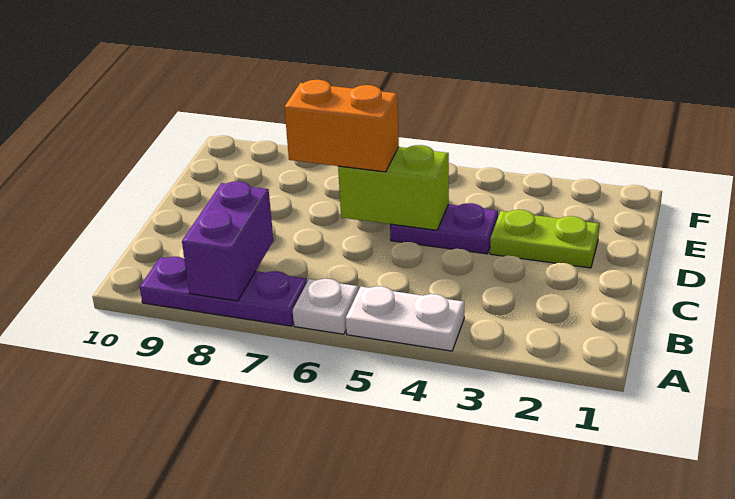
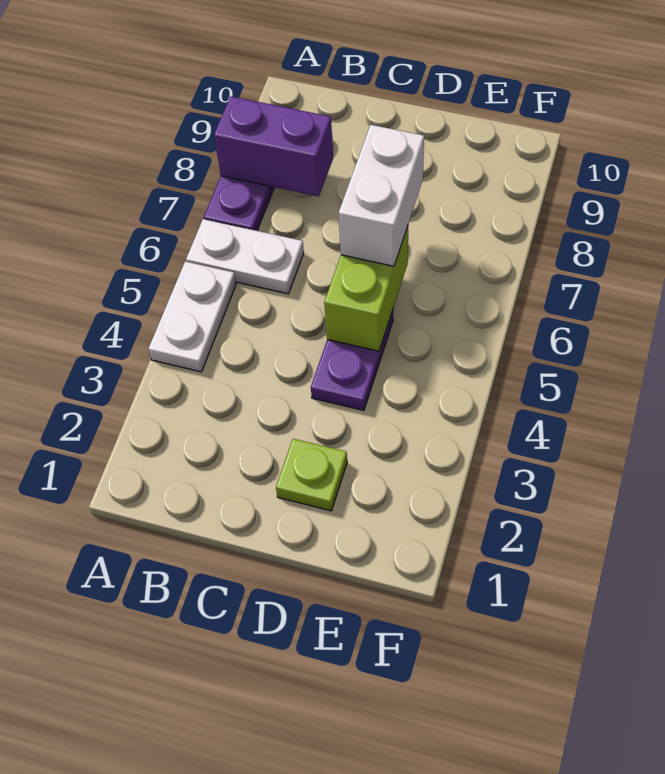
white 1x1 plate [293,279,358,334] -> white 1x2 plate [186,219,304,294]
lime 1x2 plate [490,210,599,268] -> lime 1x1 plate [276,439,347,511]
orange 1x2 brick [285,80,399,172] -> white 1x2 brick [339,125,424,266]

